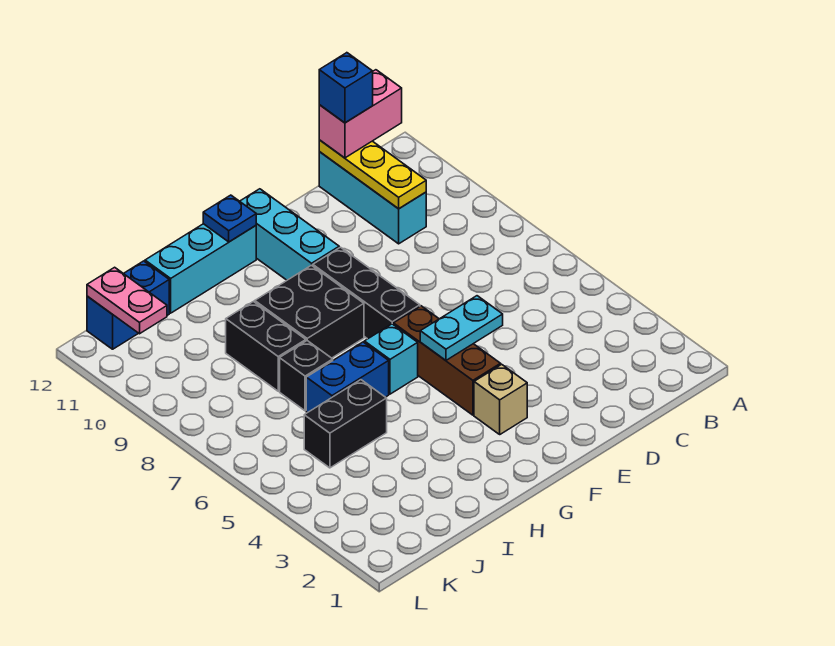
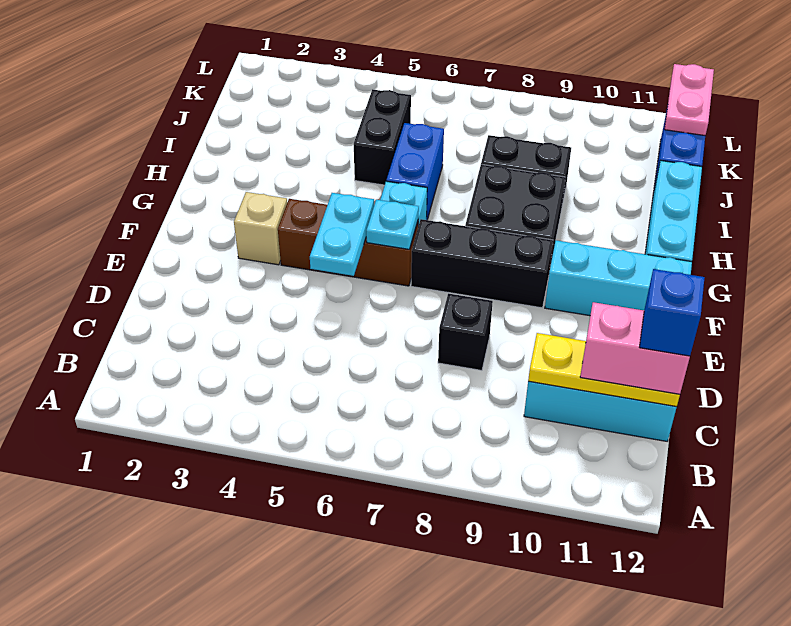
pink 1x2 brick [319,70,402,158] -> pink 1x2 brick turned to [580,302,690,394]
none -> cyan 1x1 plate [366,200,419,249]
blue 1x1 plate [203,195,256,242] -> none
black 1x1 brick [280,341,333,411] -> black 1x1 brick moved to [438,293,493,370]
pink 1x2 plate [87,267,167,334] -> pink 1x2 plate turned to [665,64,714,135]

